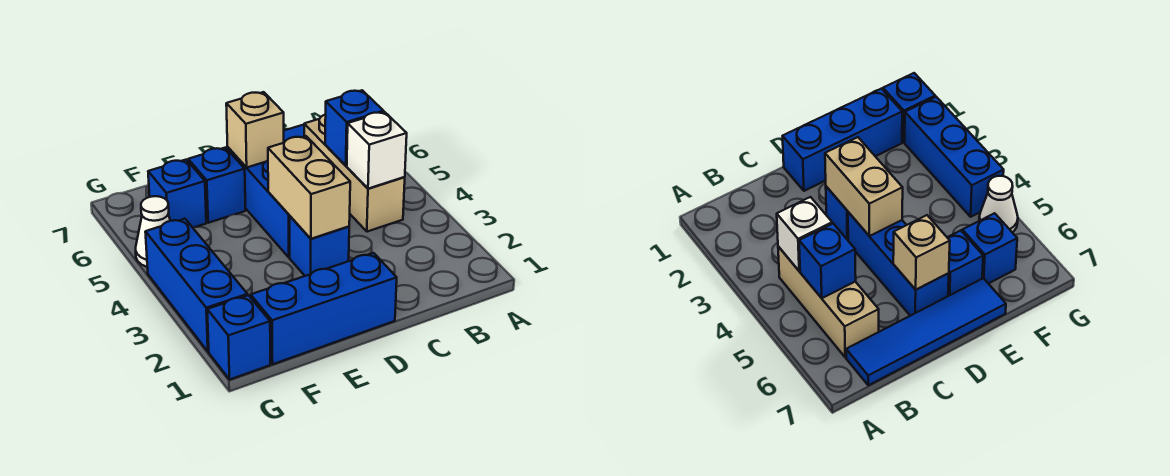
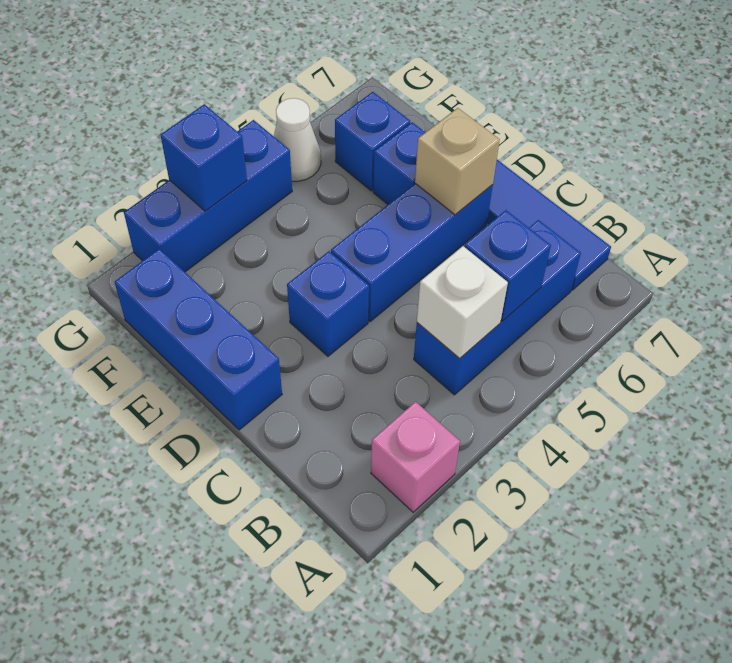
none -> pink 1x1 brick [371,402,460,512]
tan 1x3 brick [304,114,405,232] -> blue 1x3 brick [414,220,581,395]
tan 1x2 brick [268,136,350,239] -> none
blue 1x1 brick [207,295,270,379] -> blue 1x1 brick moved to [161,104,247,211]

